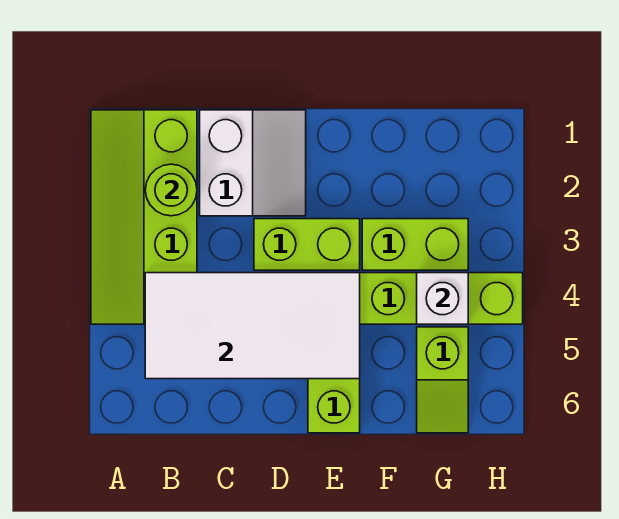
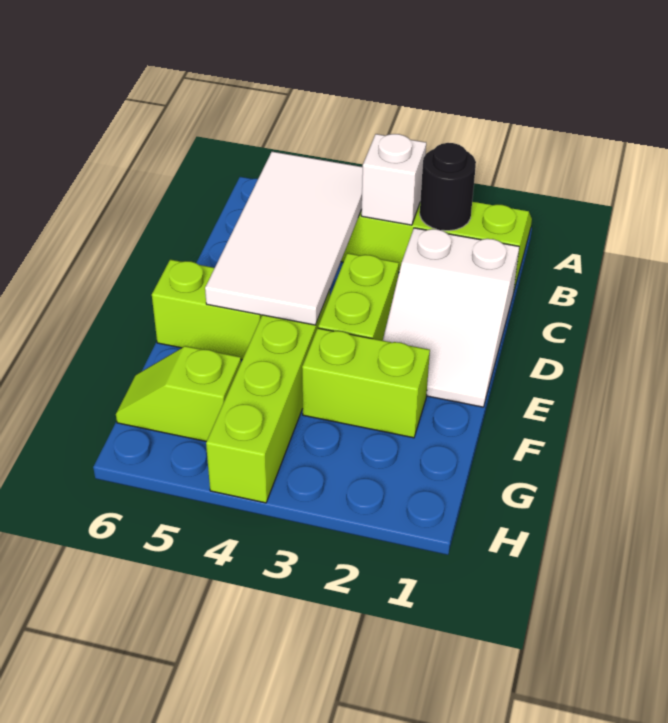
lime 1x1 round brick [145,164,197,216] -> black 1x1 round brick [420,143,476,231]
white 2x2 slope [200,110,306,216] -> white 2x3 slope [383,228,519,407]
lime 1x2 brick [362,219,468,270] -> lime 1x2 brick turned to [302,328,430,438]
white 1x1 brick [417,273,468,324] -> white 1x1 brick moved to [361,134,426,225]

